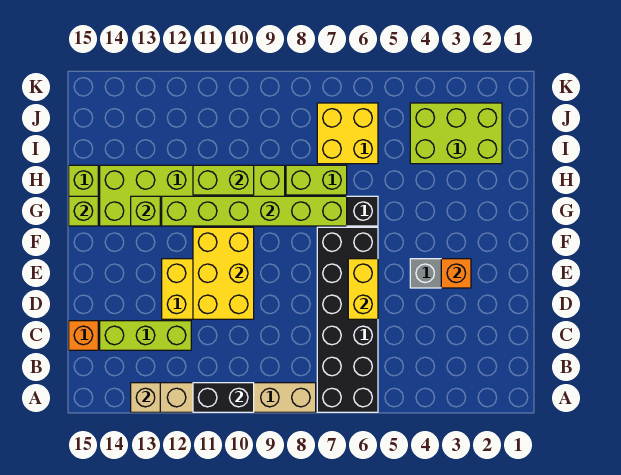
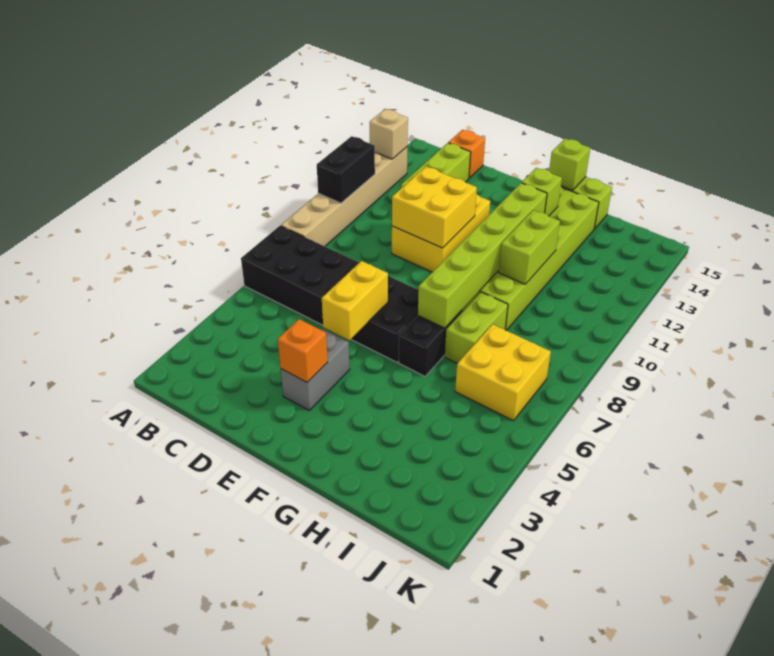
yellow 1x2 brick [348,259,378,319] -> yellow 1x2 brick turned to [322,261,388,340]
yellow 2x3 brick [193,227,254,319] -> yellow 2x2 brick [392,167,477,248]
lime 2x3 brick [410,103,502,164] -> none

